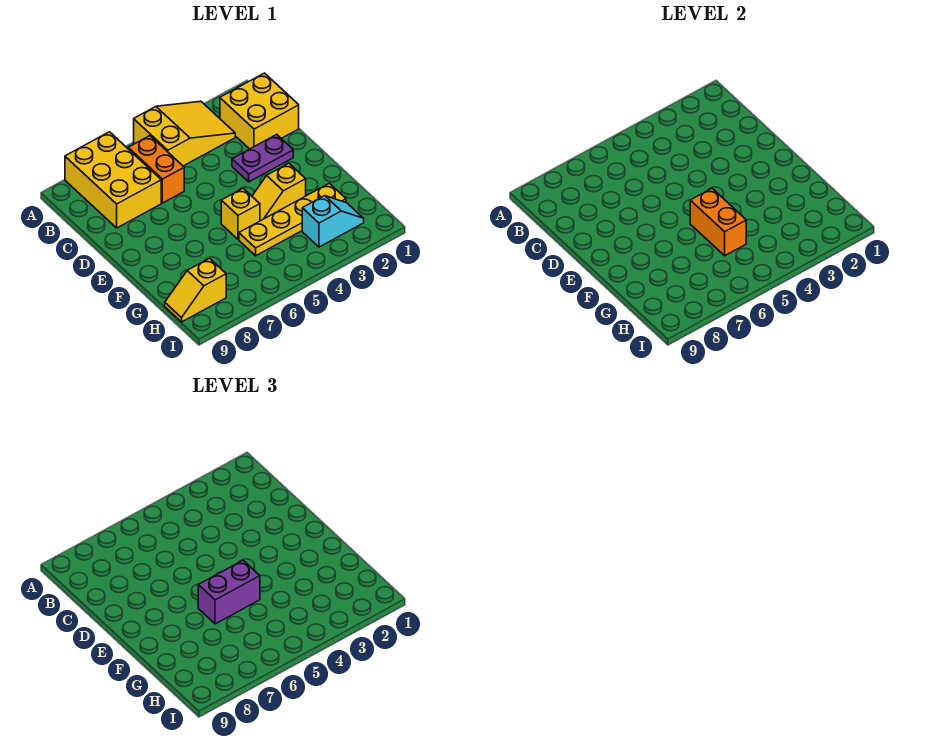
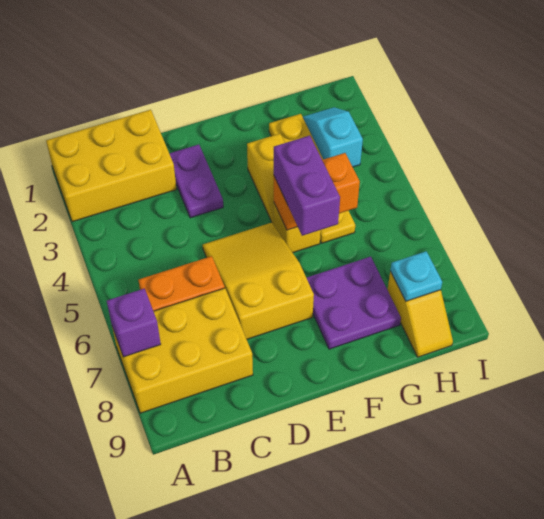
yellow 2x3 slope [134,101,235,166] -> yellow 2x3 slope moved to [203,223,314,339]
none -> purple 1x1 brick [107,289,161,357]
yellow 2x2 brick [220,73,299,149] -> yellow 2x3 brick [46,110,176,222]
none -> purple 2x2 plate [307,257,401,349]
none -> cyan 1x1 plate [390,251,442,301]

